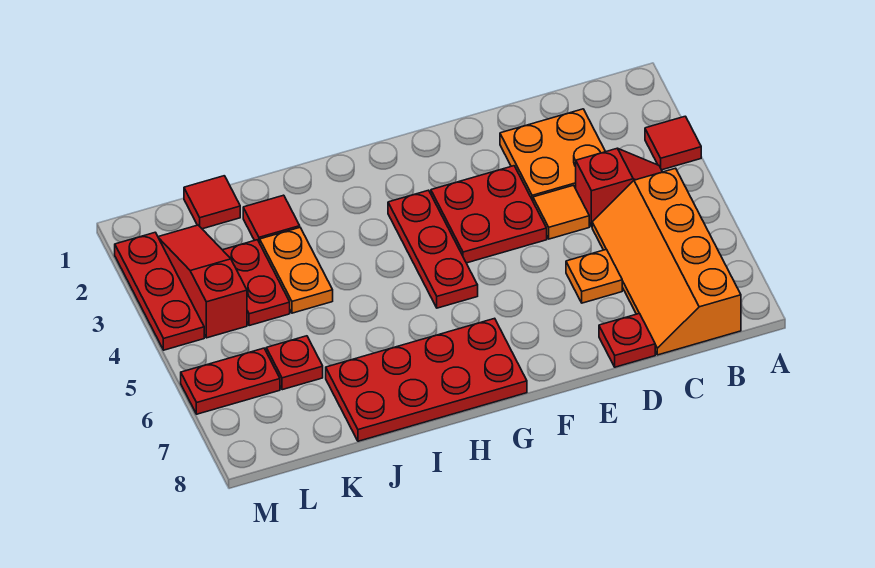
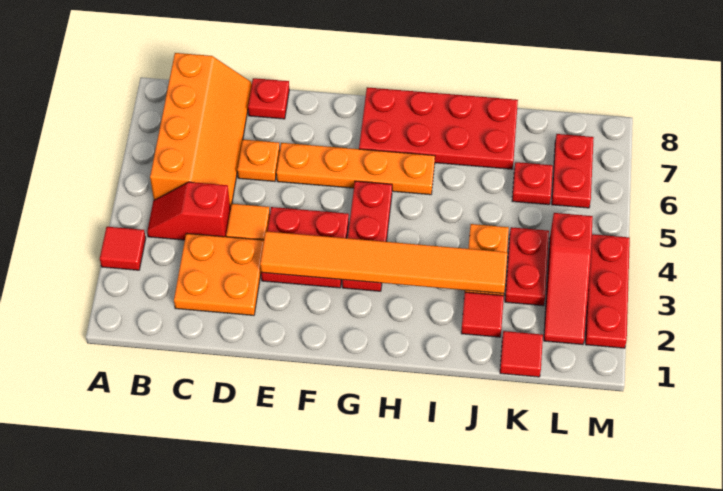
none -> orange 1x6 tile [260,231,507,294]
none -> orange 1x4 plate [276,143,435,195]
red 1x2 plate [181,348,280,414] -> red 1x2 plate turned to [552,134,594,208]

